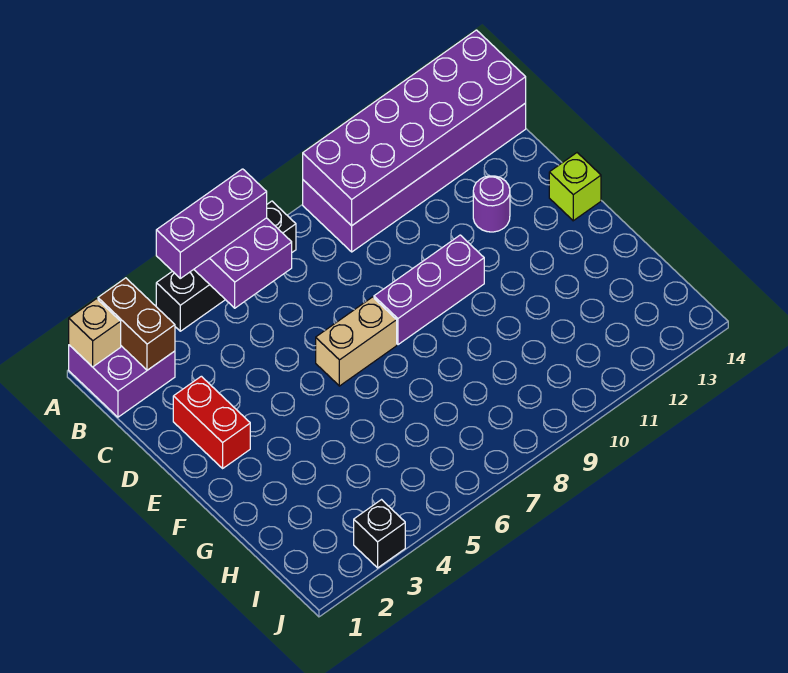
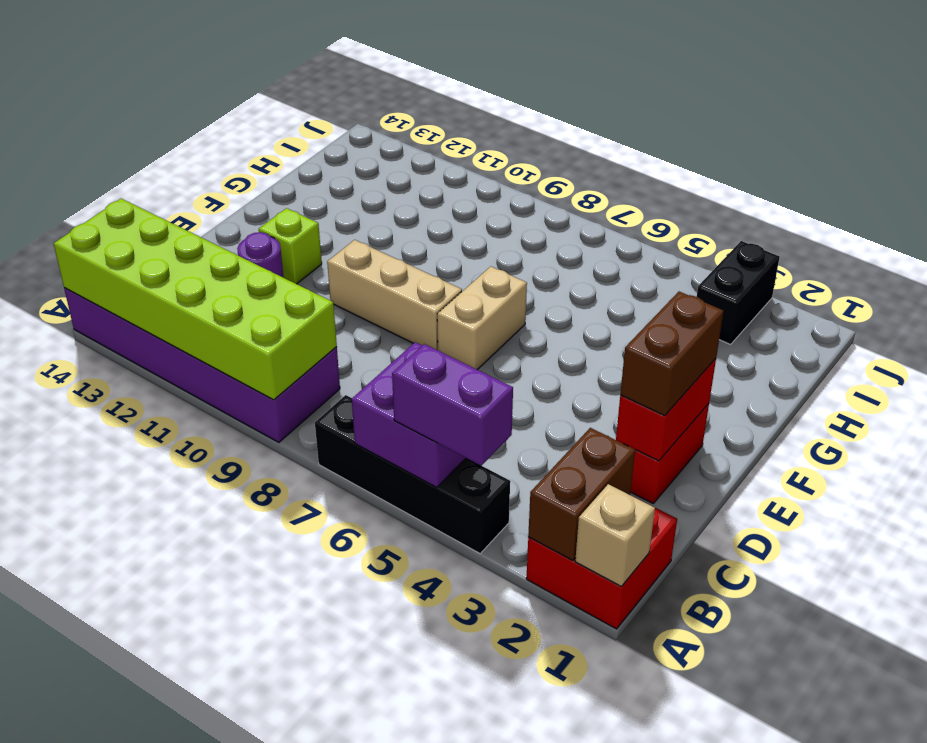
purple 2x2 brick [69,345,175,417] -> red 2x2 brick [526,508,677,629]
purple 1x3 brick [156,169,267,278] -> purple 1x2 brick [392,344,513,466]
purple 2x6 brick [303,30,526,226] -> lime 2x6 brick [54,199,337,400]
none -> red 1x2 brick [616,359,716,461]
none -> brown 1x2 brick [620,292,724,416]
tan 1x2 brick [316,297,397,386] -> tan 1x2 brick turned to [437,266,527,370]
purple 1x3 brick [374,235,484,345] -> tan 1x3 brick [327,240,462,350]
lime 1x1 brick [549,153,601,221] -> lime 1x1 brick moved to [259,208,322,284]
black 1x1 brick [354,500,405,568] -> black 1x2 brick [697,241,780,345]

